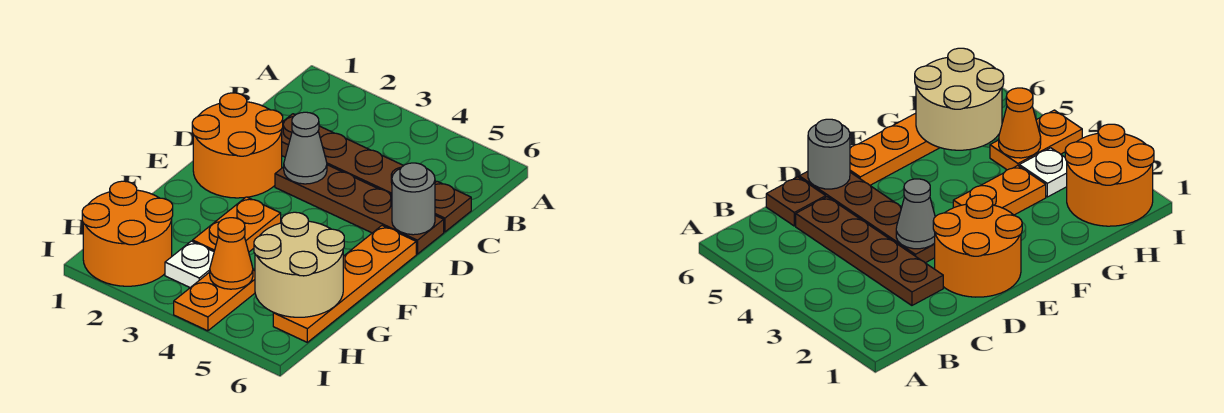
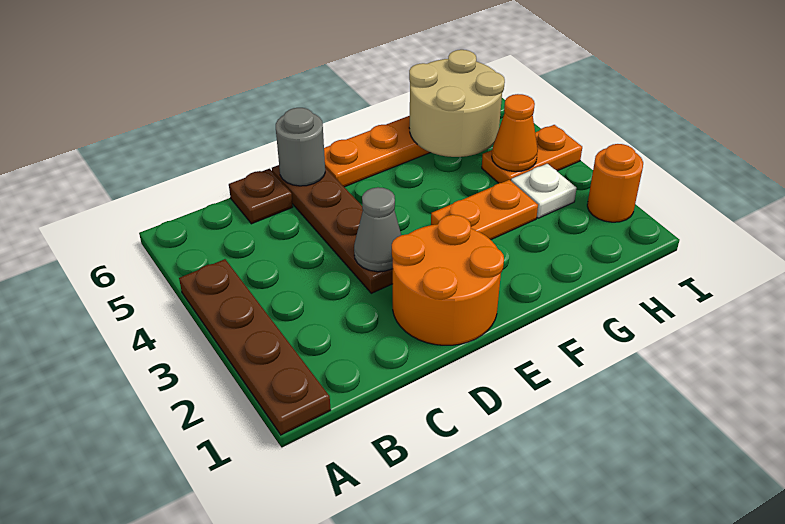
brown 1x4 plate [282,114,404,195] -> brown 1x4 plate moved to [179,259,331,435]
orange 2x2 round brick [82,181,173,286] -> orange 1x1 round brick [587,144,643,222]

